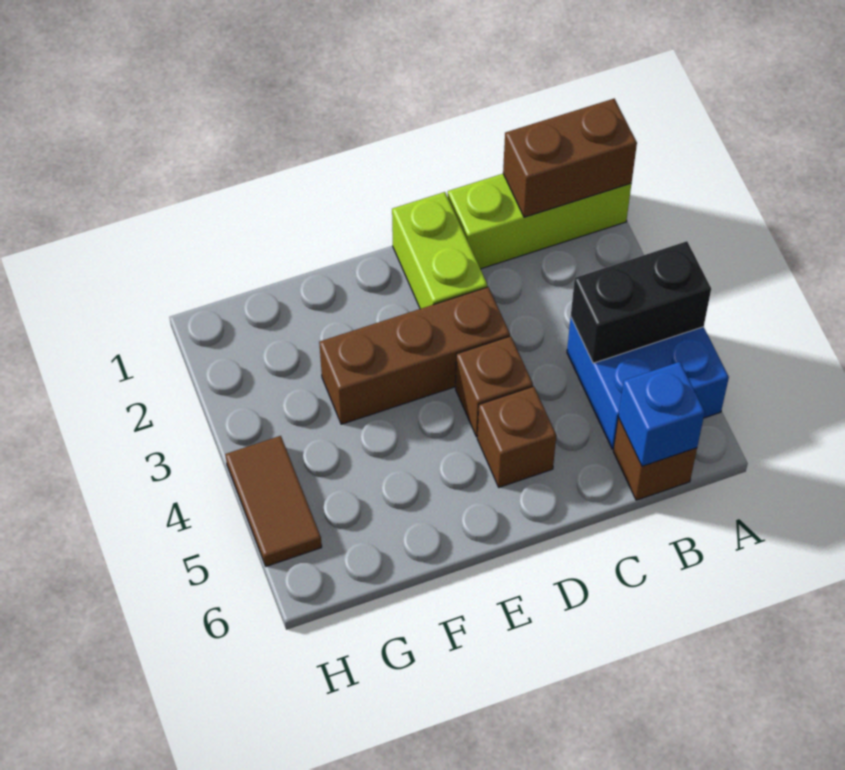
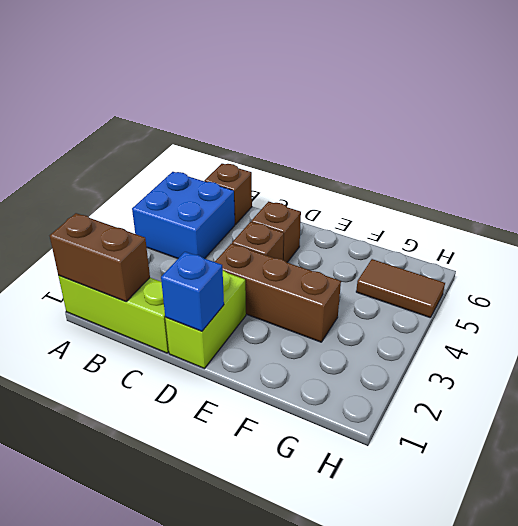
black 1x2 brick [571,241,711,363] -> none
blue 1x1 brick [618,362,705,466] -> blue 1x1 brick moved to [161,252,224,331]
brown 1x2 tile [225,436,322,566] -> brown 1x2 tile turned to [356,259,445,318]

